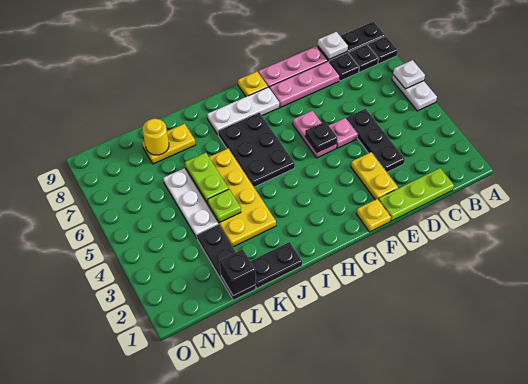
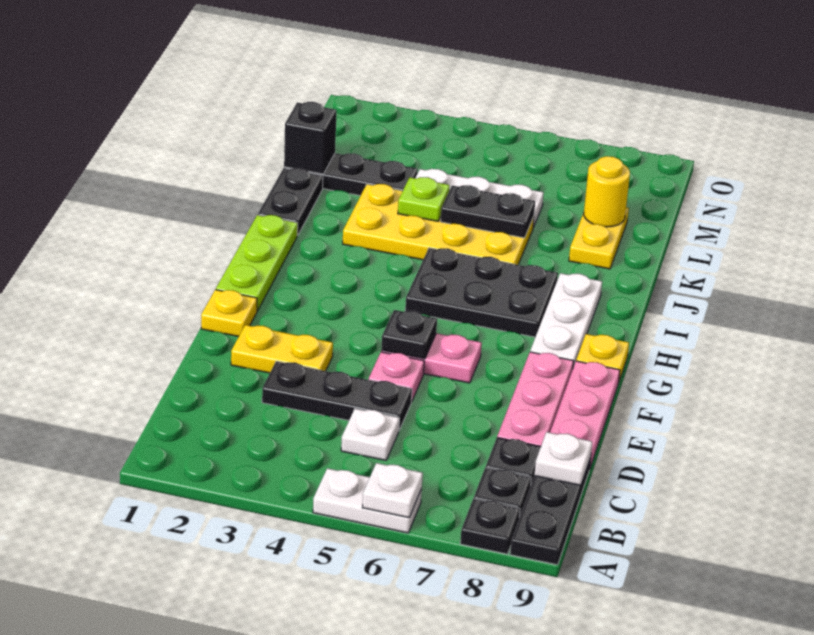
lime 1x3 plate [378,168,454,221] -> lime 1x3 plate moved to [216,215,298,311]
none -> white 1x1 plate [341,409,399,460]
lime 1x2 plate [185,153,229,203] -> black 1x2 plate [441,185,535,238]

